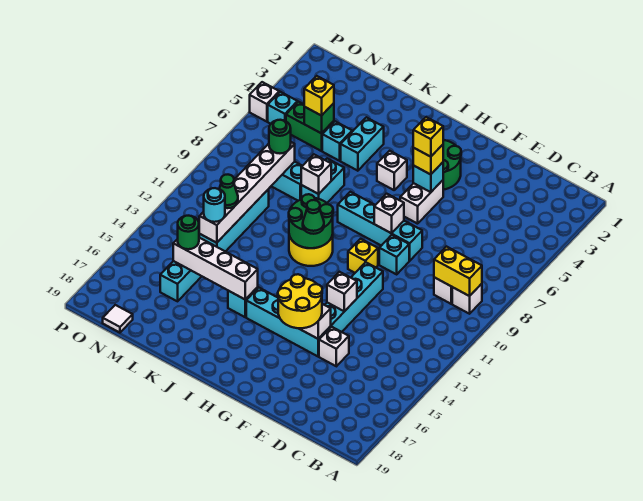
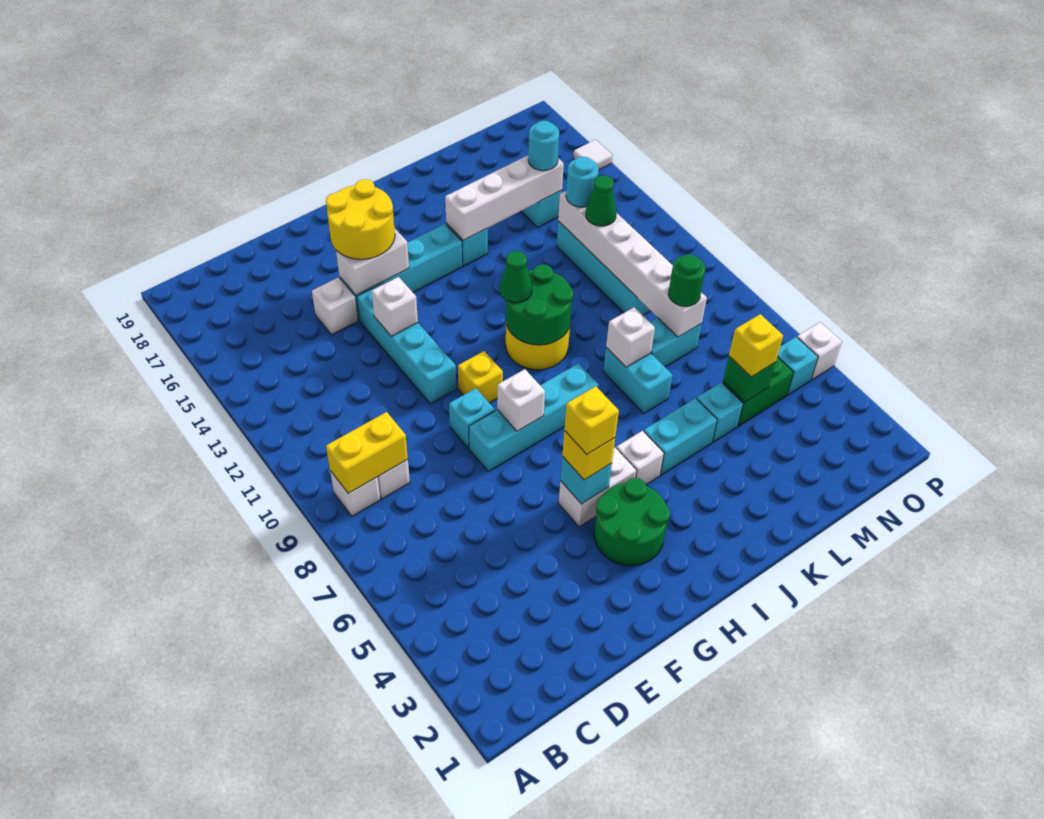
white 1x2 brick [400,180,443,224] -> white 1x2 brick turned to [559,447,637,527]
cyan 1x2 brick [341,117,384,171] -> cyan 1x2 brick turned to [644,398,717,475]
green 1x1 round brick [178,216,199,249] -> cyan 1x1 round brick [528,121,559,171]
white 1x1 tile [103,305,133,333] -> white 1x1 tile moved to [573,140,613,170]

